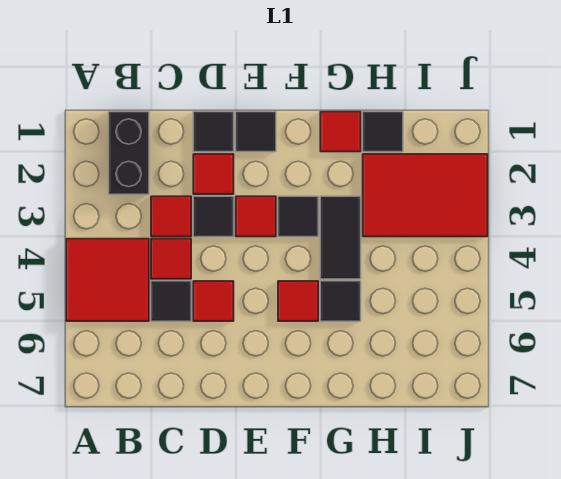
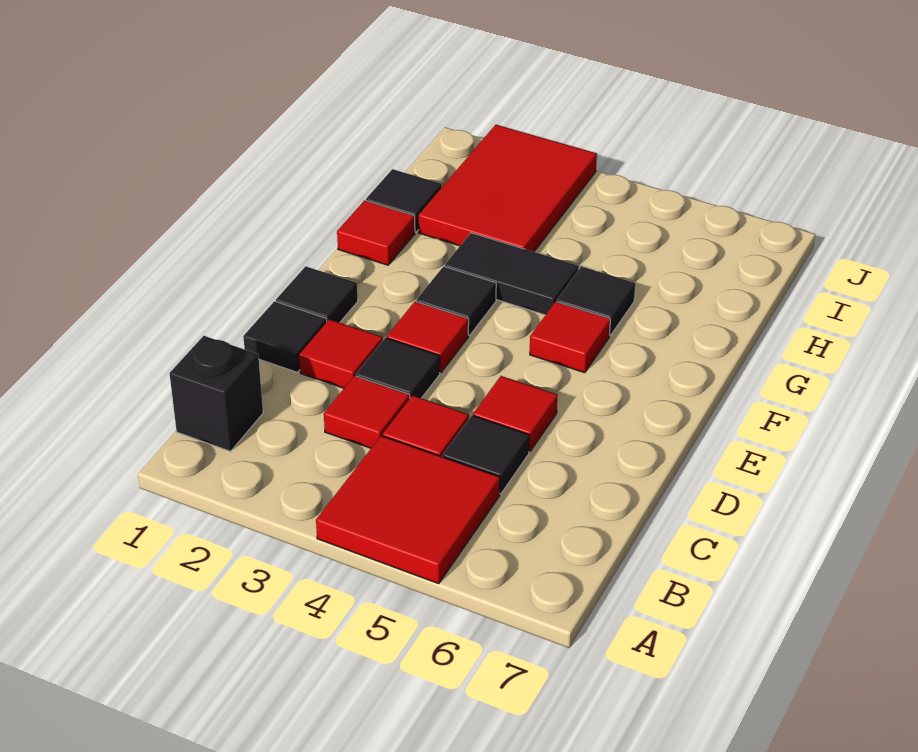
black 1x2 brick [109,112,149,194] -> black 1x1 brick [170,336,263,451]

